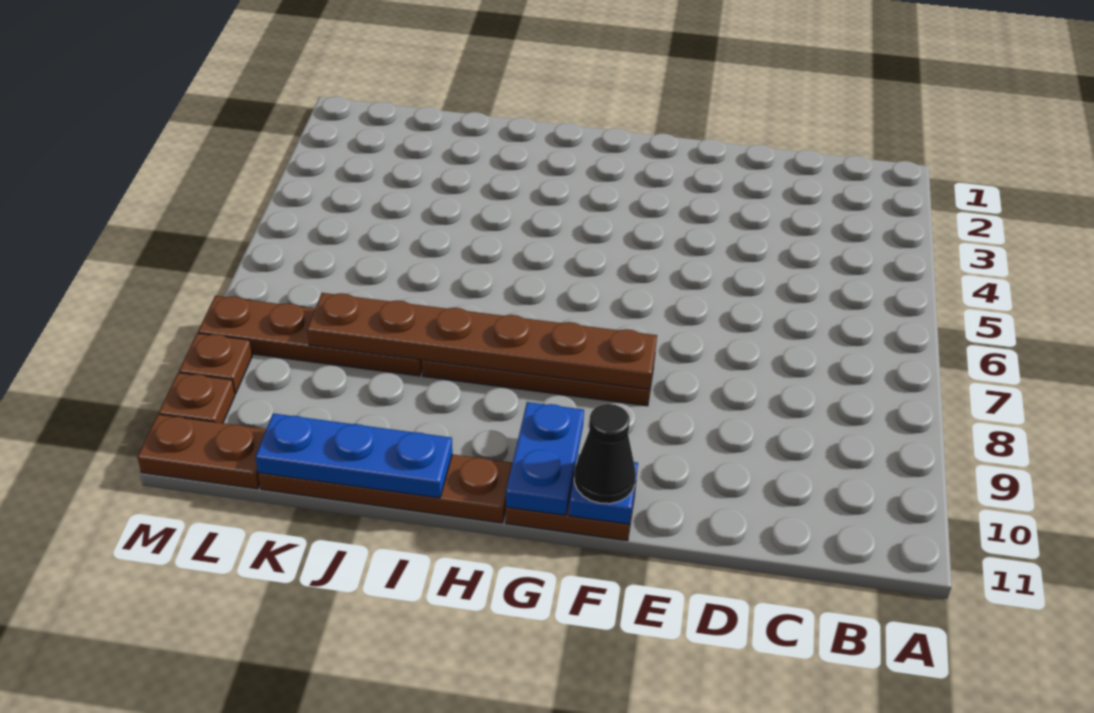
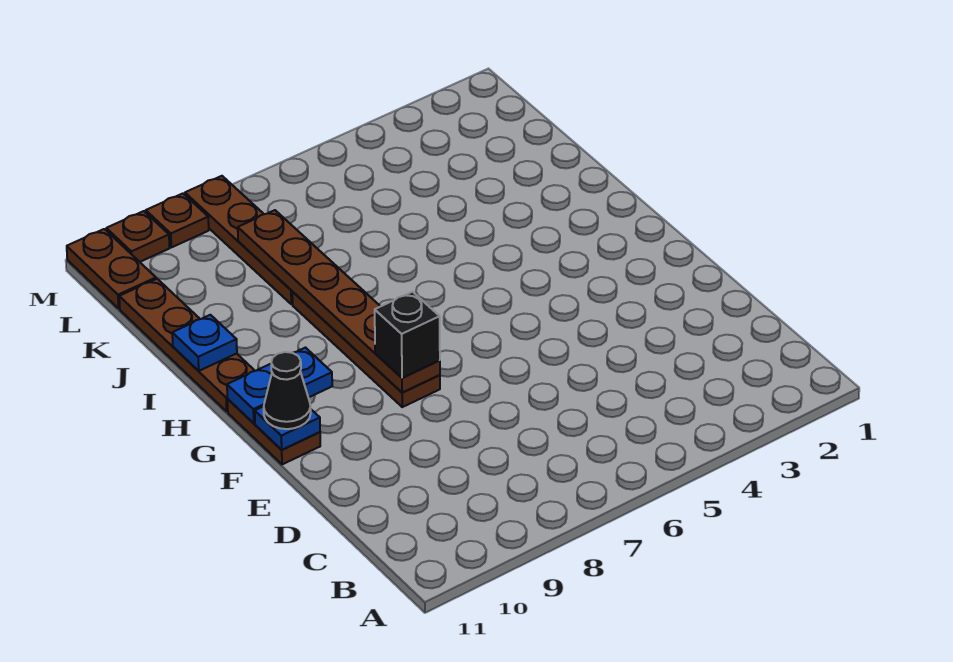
none -> black 1x1 brick [375,292,440,378]
blue 1x3 plate [255,413,452,498] -> blue 1x1 plate [172,315,237,371]

